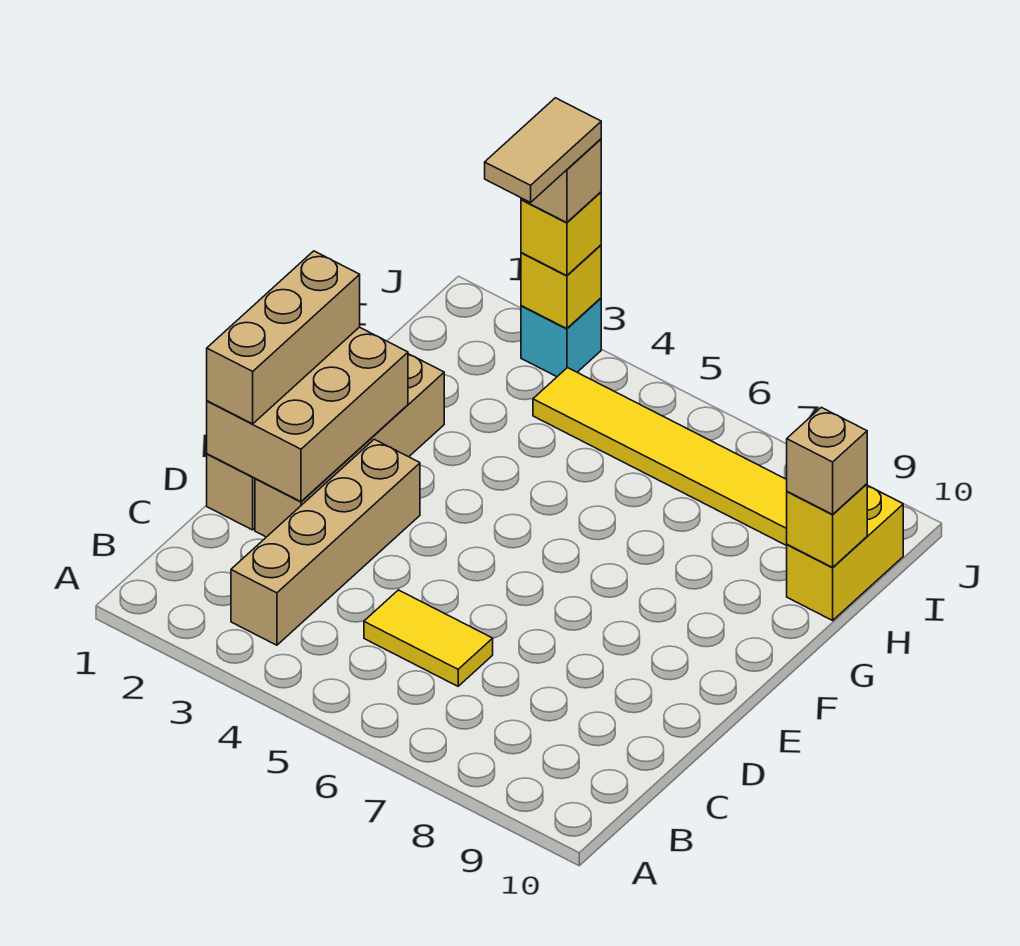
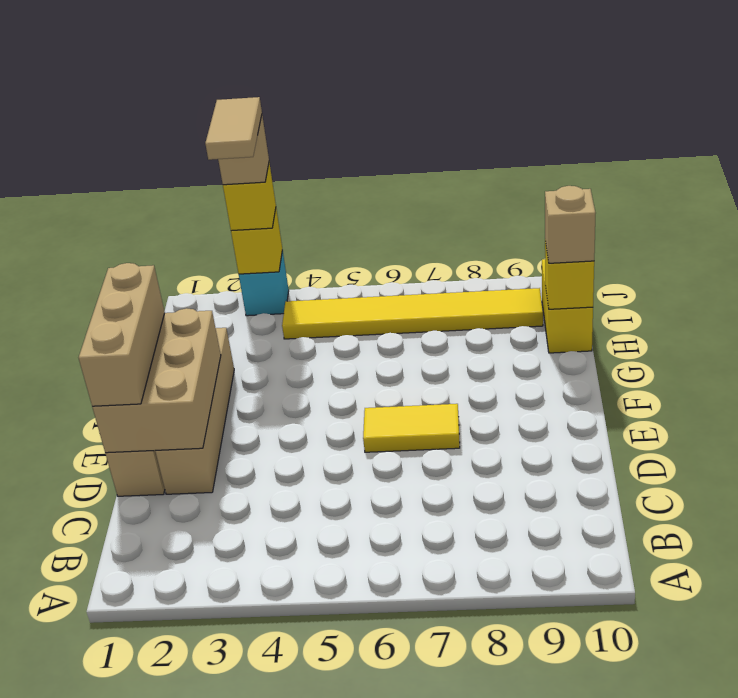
tan 1x4 brick [231,439,420,645] -> none
yellow 1x2 tile [364,590,493,686] -> yellow 1x2 tile moved to [363,404,460,452]

